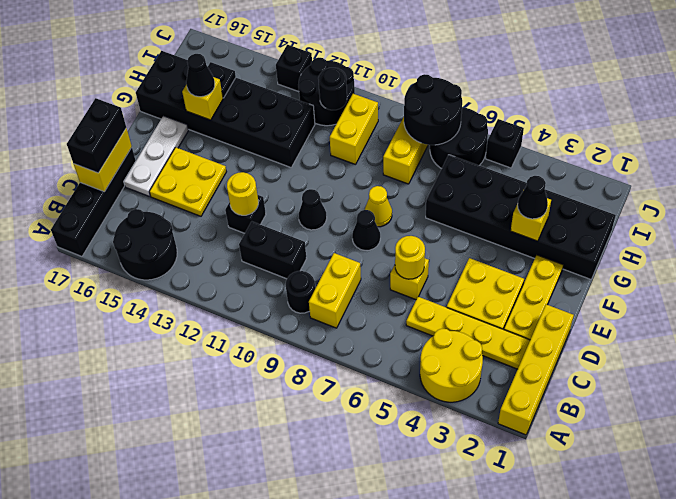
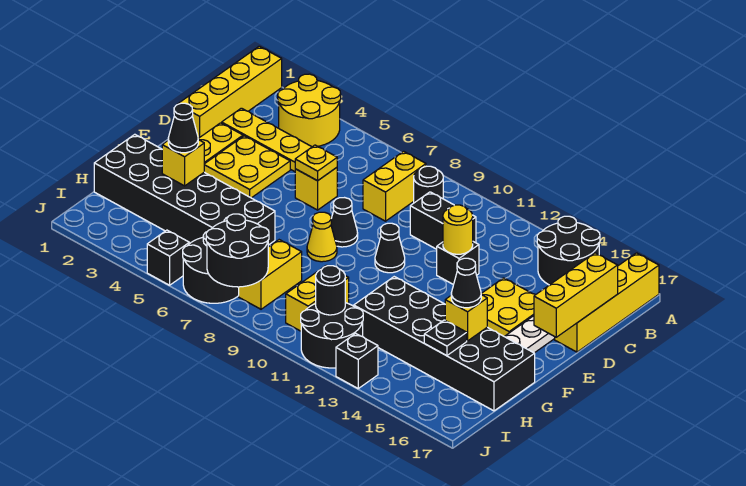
black 1x4 brick [51,147,136,256] -> yellow 1x4 brick [555,253,659,352]
yellow 1x2 brick [74,128,132,192] -> yellow 1x3 brick [534,253,618,337]
black 1x2 brick [67,98,126,173] -> none
yellow 1x1 round brick [395,236,425,279] -> yellow 1x1 plate [295,145,337,181]

